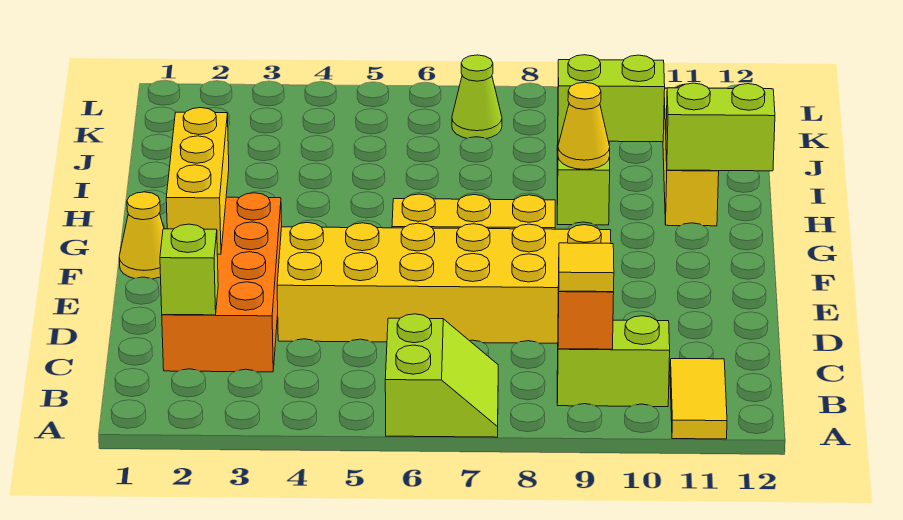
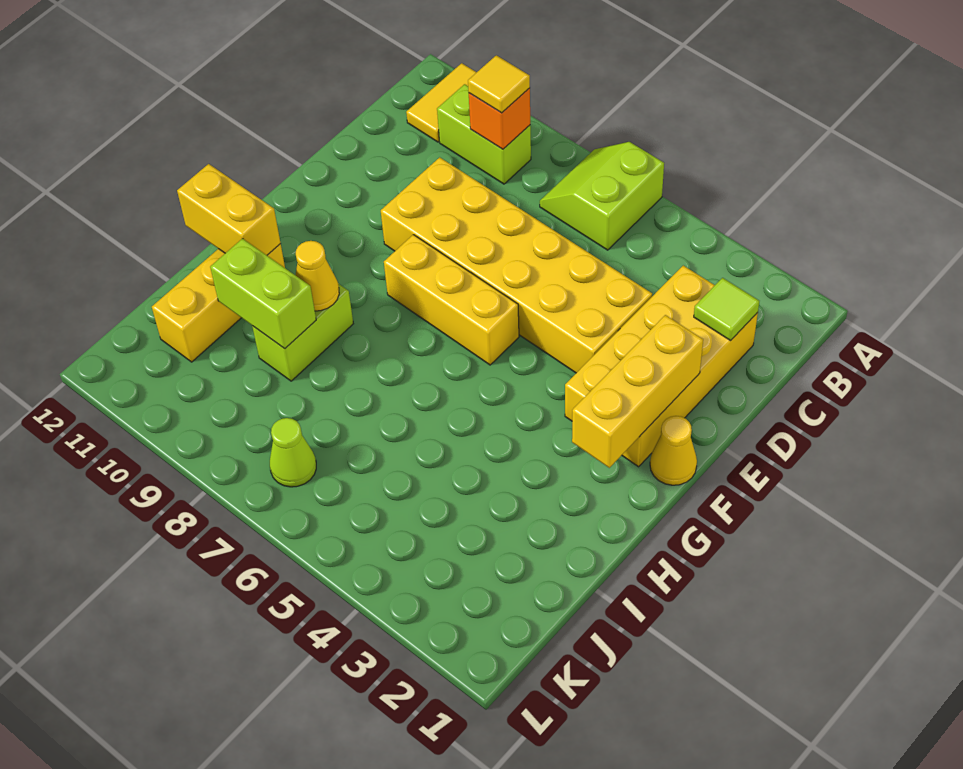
orange 2x4 brick [162,193,282,372] -> yellow 2x4 brick [565,265,758,467]
lime 1x1 brick [160,224,218,315] -> lime 1x1 tile [694,278,759,341]
lime 1x2 brick [666,83,775,171] -> yellow 1x2 brick [177,164,281,255]

